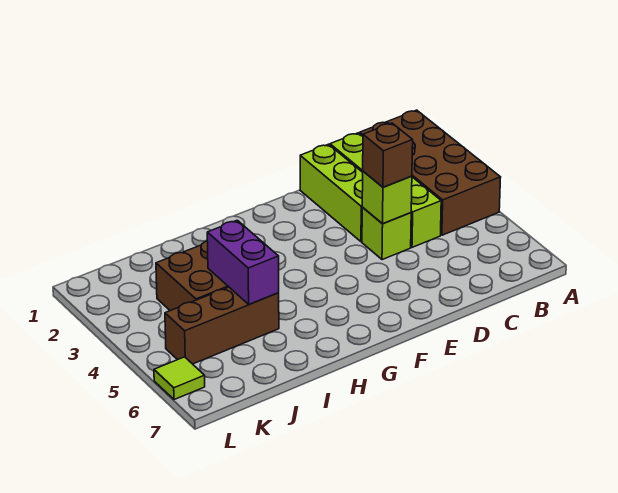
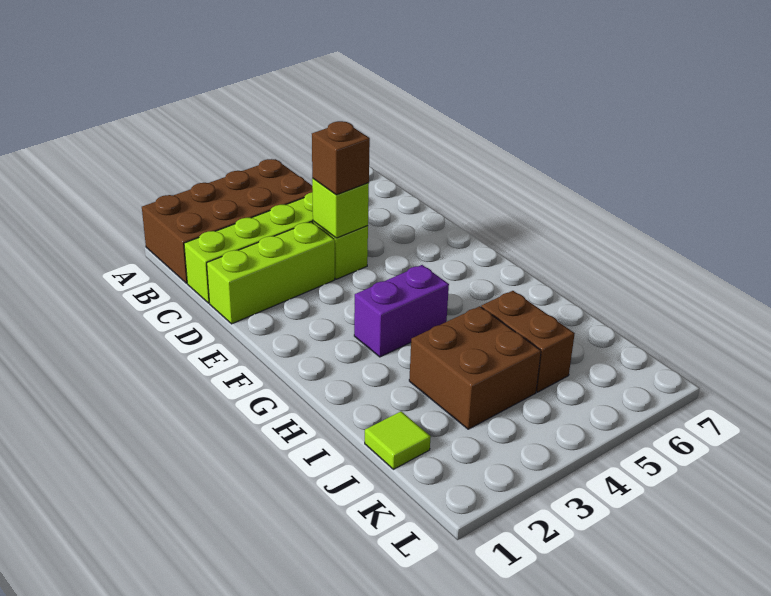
purple 1x2 brick [207,220,279,304] -> purple 1x2 brick moved to [354,265,449,357]
brown 1x3 brick [165,287,279,364] -> brown 1x2 brick [481,291,575,392]
lime 1x1 tile [154,357,205,400] -> lime 1x1 tile moved to [365,411,431,469]

